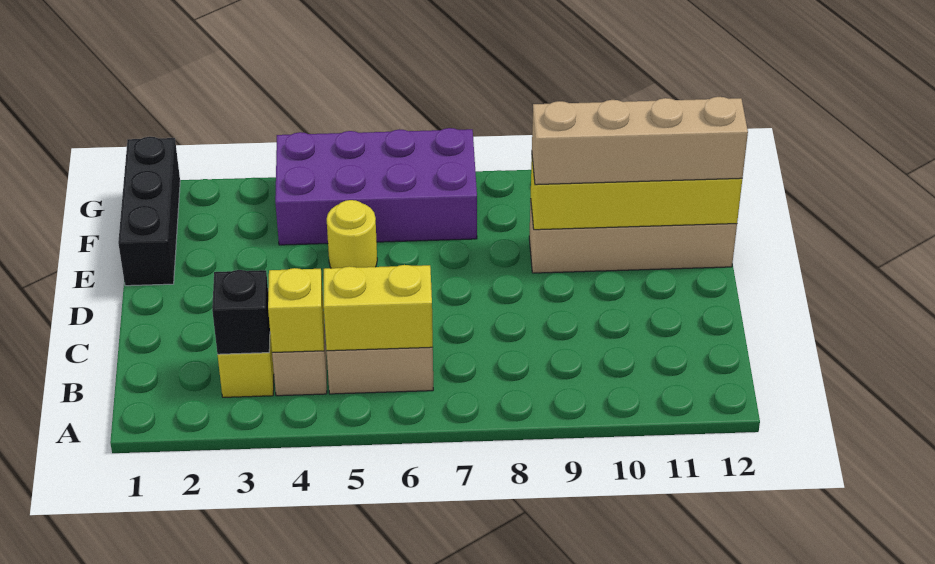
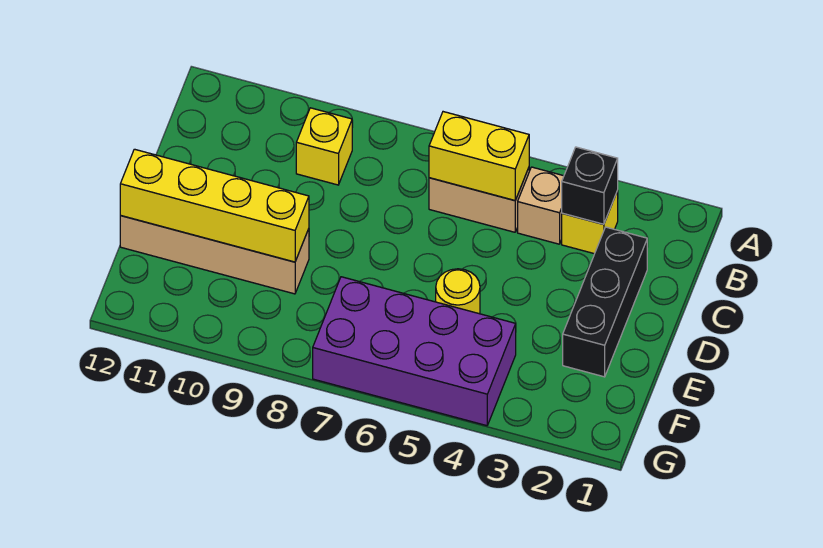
yellow 1x1 brick [268,268,324,353] -> yellow 1x1 brick moved to [296,108,352,185]
black 1x3 brick [118,137,180,286] -> black 1x3 brick moved to [563,227,647,377]
tan 1x4 brick [532,97,748,185] -> none

